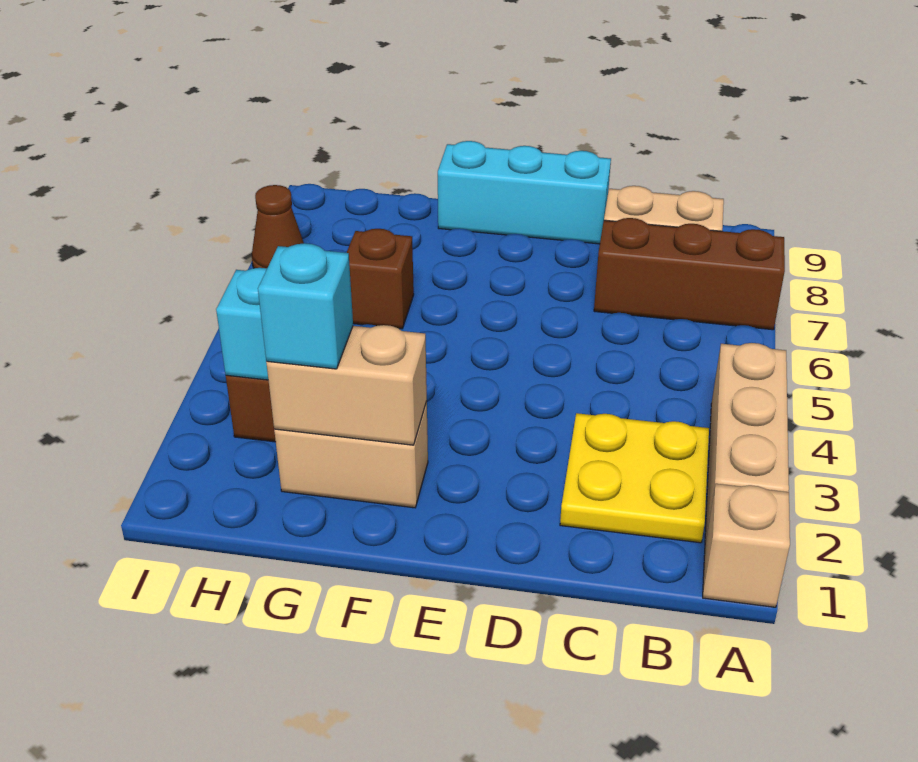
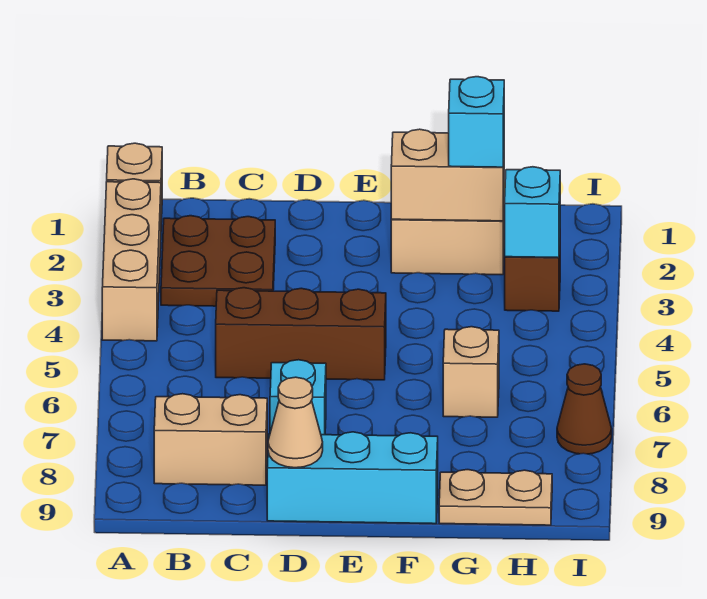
brown 1x3 brick [594,218,785,330] -> brown 1x3 brick moved to [216,288,386,380]
yellow 2x2 plate [560,413,709,543] -> brown 2x2 plate [161,216,275,306]
none -> cyan 1x1 brick [270,360,326,435]
none -> tan 1x1 cone [268,377,323,468]
brown 1x1 brick [347,229,414,329] -> tan 1x1 brick [443,327,499,417]
none -> tan 1x2 plate [439,470,552,525]

